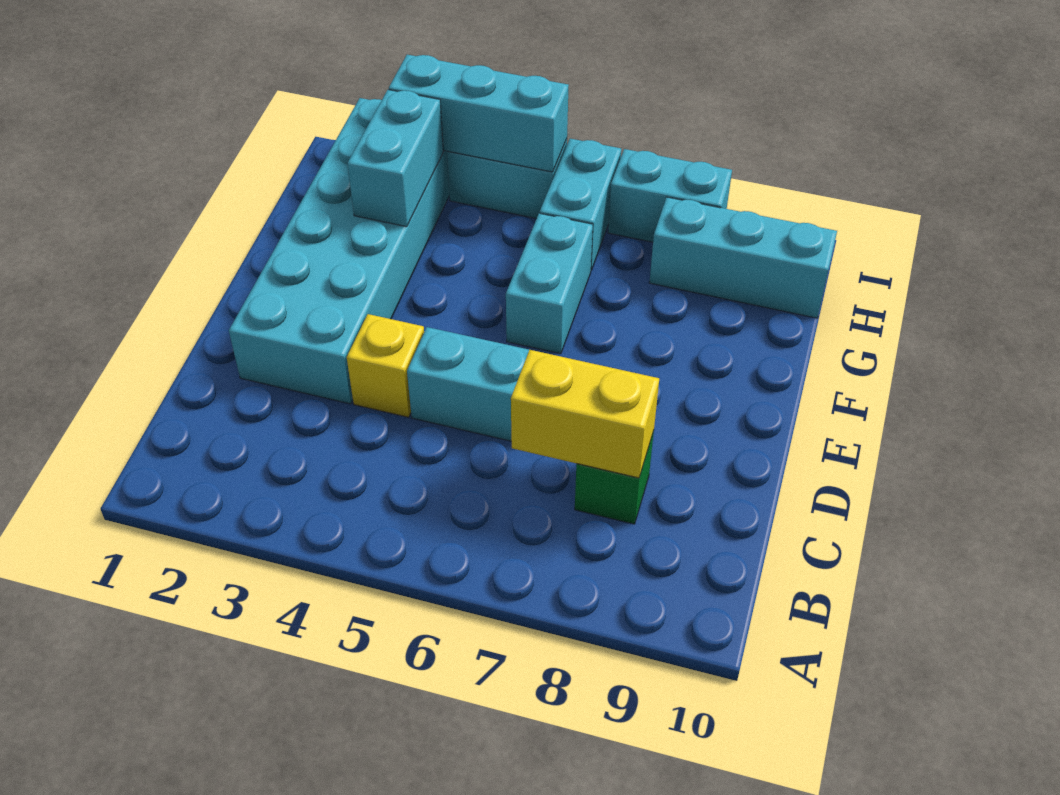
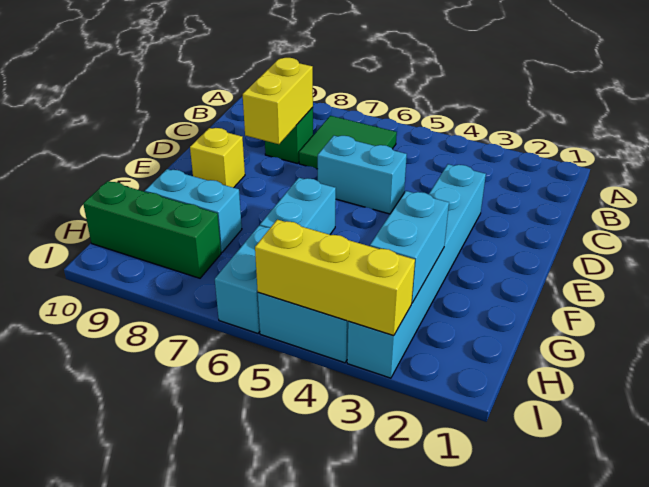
none -> green 2x2 tile [299,116,397,169]
yellow 1x2 brick [511,350,659,478] -> yellow 1x2 brick turned to [243,58,313,144]
cyan 2x6 brick [229,98,449,404] -> cyan 1x6 brick [347,164,486,378]
yellow 1x1 brick [347,314,424,417] -> yellow 1x1 brick moved to [190,128,245,188]
cyan 1x3 brick [649,197,837,318] -> green 1x3 brick [83,181,221,278]
cyan 1x3 brick [389,55,569,172] -> yellow 1x3 brick [255,220,415,336]
cyan 1x2 brick [608,149,732,242] -> cyan 1x2 brick moved to [145,169,242,252]

